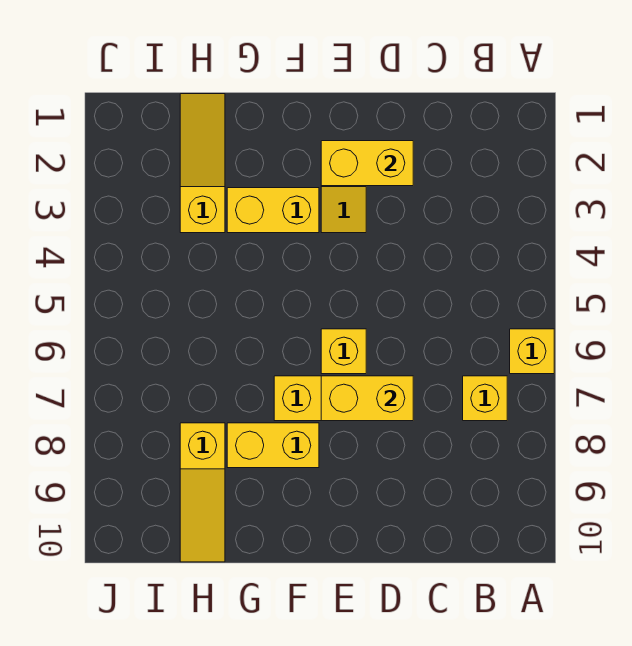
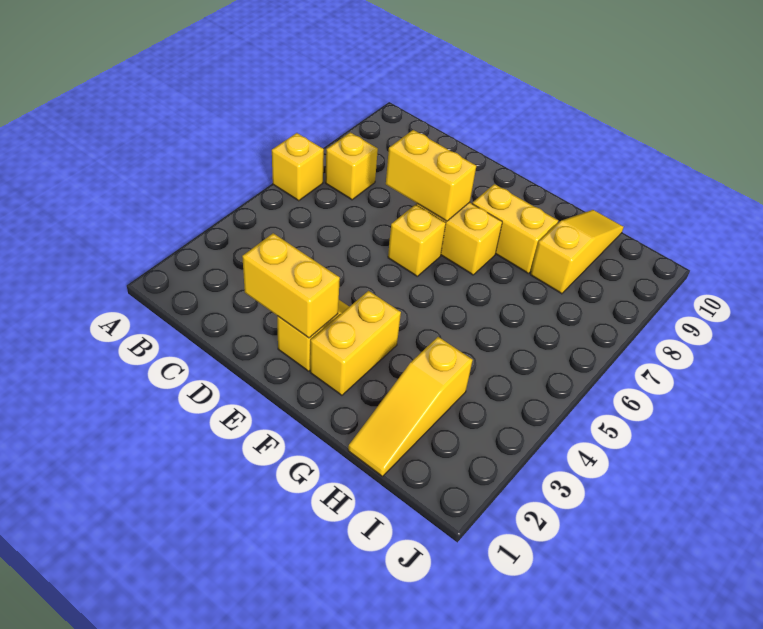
yellow 1x2 brick [227,188,319,233] -> yellow 1x2 brick turned to [310,291,401,395]

